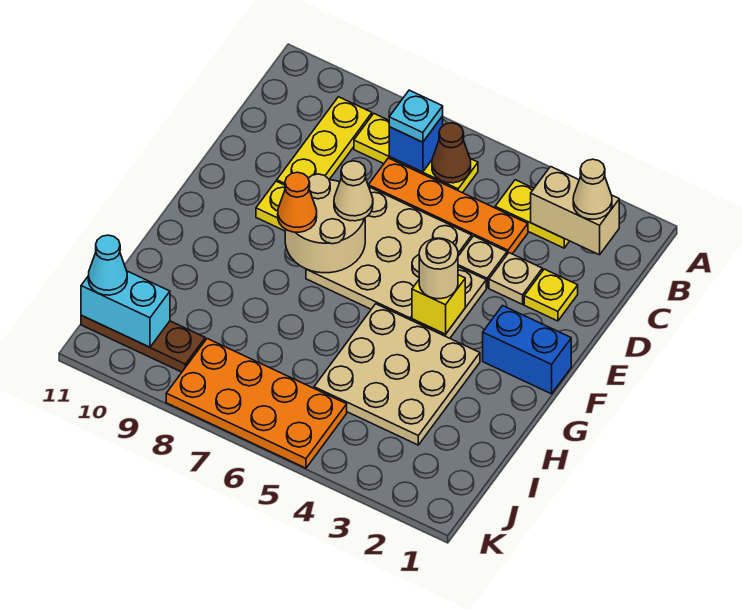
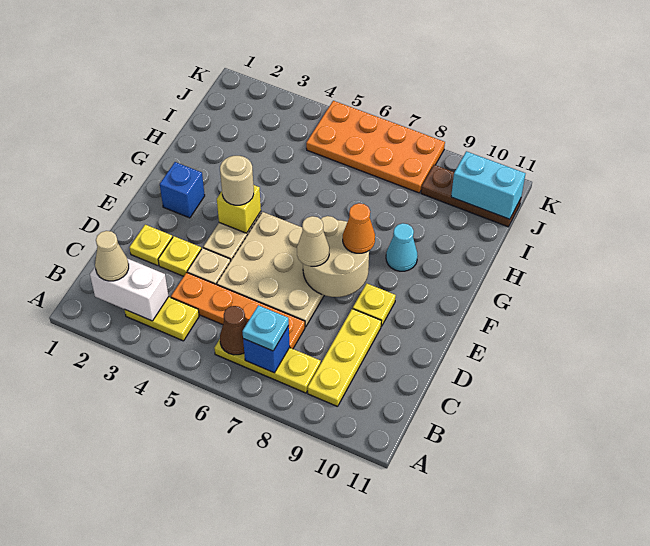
tan 1x2 brick [531,167,619,255] -> white 1x2 brick [90,258,169,321]
tan 1x1 plate [489,253,542,304] -> yellow 1x1 plate [158,236,201,276]
blue 1x2 brick [483,306,571,394] -> blue 1x1 brick [160,162,205,218]
tan 3x3 plate [314,304,480,445] -> none
cyan 1x1 cone [88,235,127,295] -> cyan 1x1 cone moved to [386,223,418,271]

